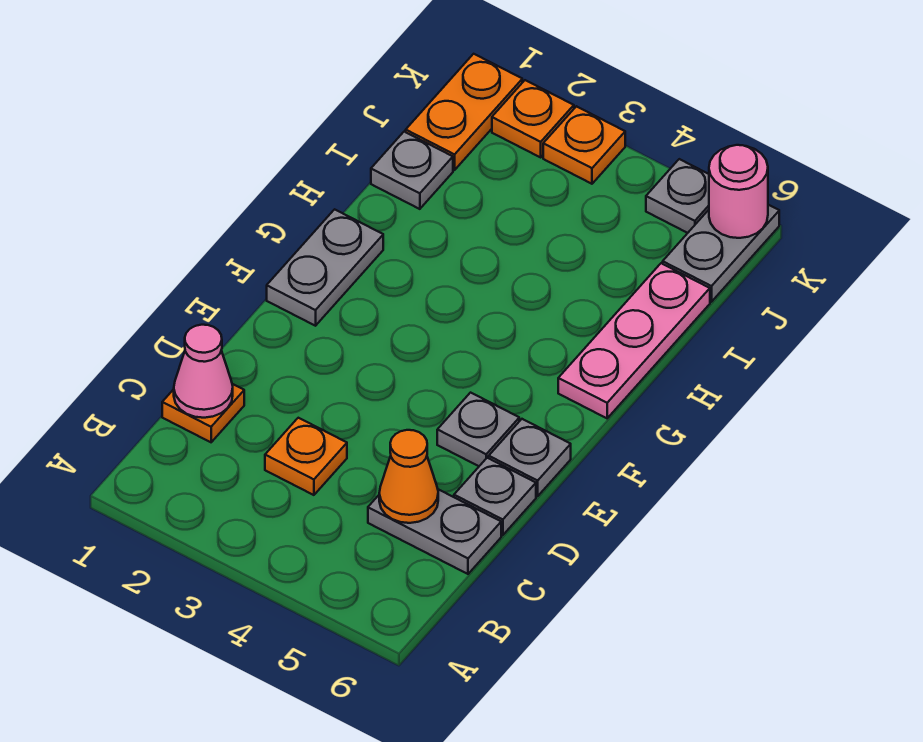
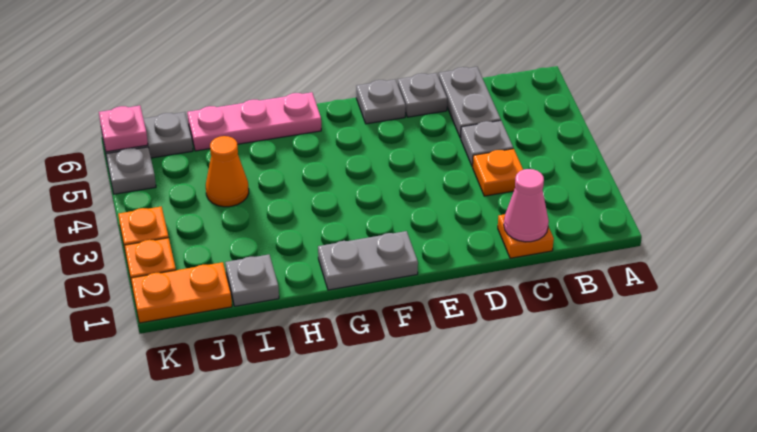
orange 1x1 cone [379,430,438,523] -> orange 1x1 cone moved to [206,136,249,207]
grey 1x1 plate [437,393,519,466] -> grey 1x1 plate moved to [461,121,513,167]
pink 1x1 round brick [709,145,768,238] -> pink 1x1 plate [99,106,148,152]

